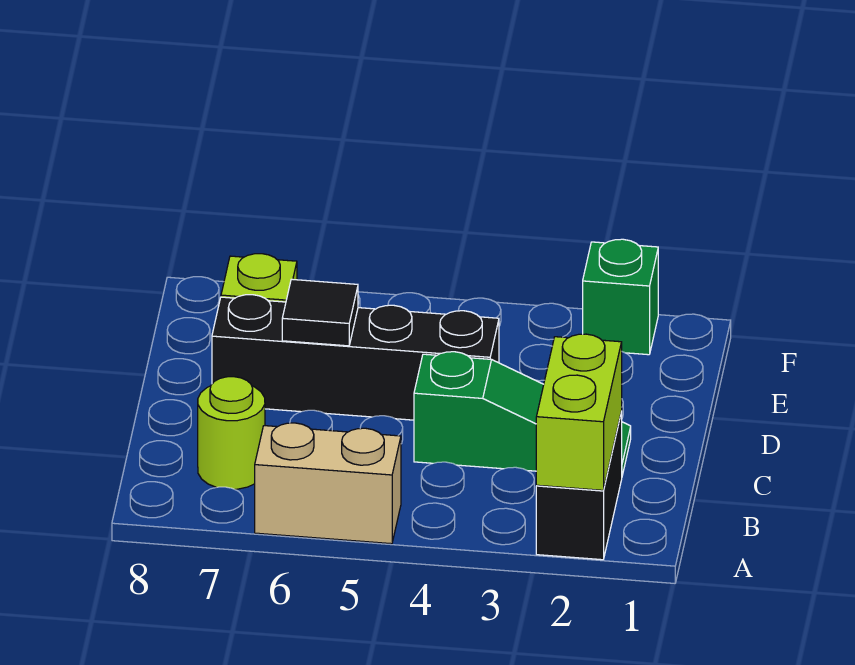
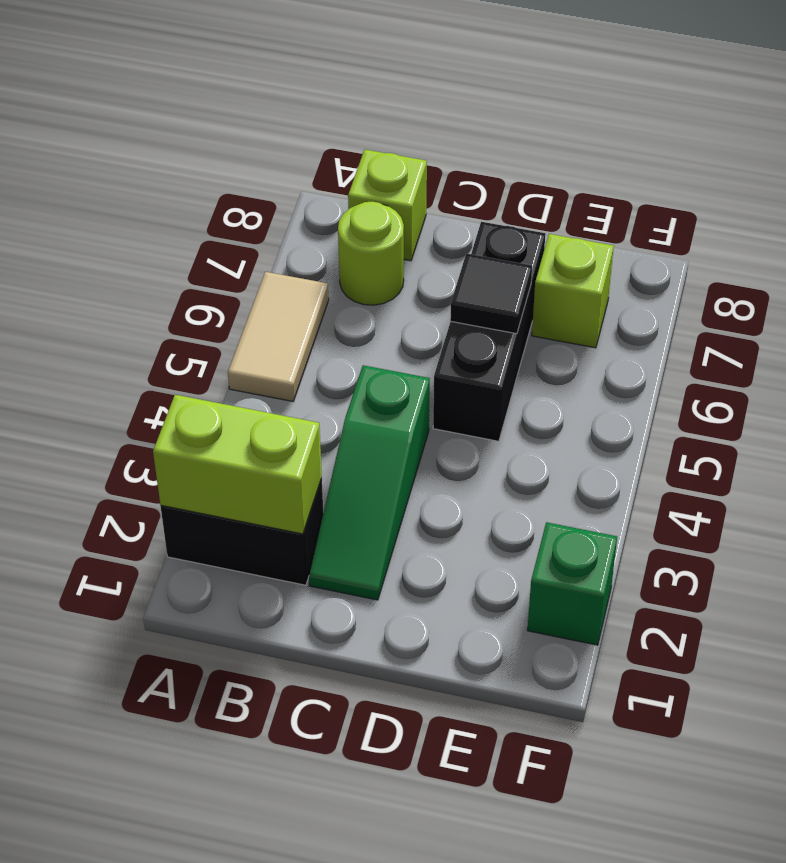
tan 1x2 brick [255,423,401,544] -> tan 1x2 tile [228,272,329,401]
none -> lime 1x1 brick [348,150,427,261]
black 1x4 brick [212,295,499,420] -> black 1x3 brick [433,222,545,441]

